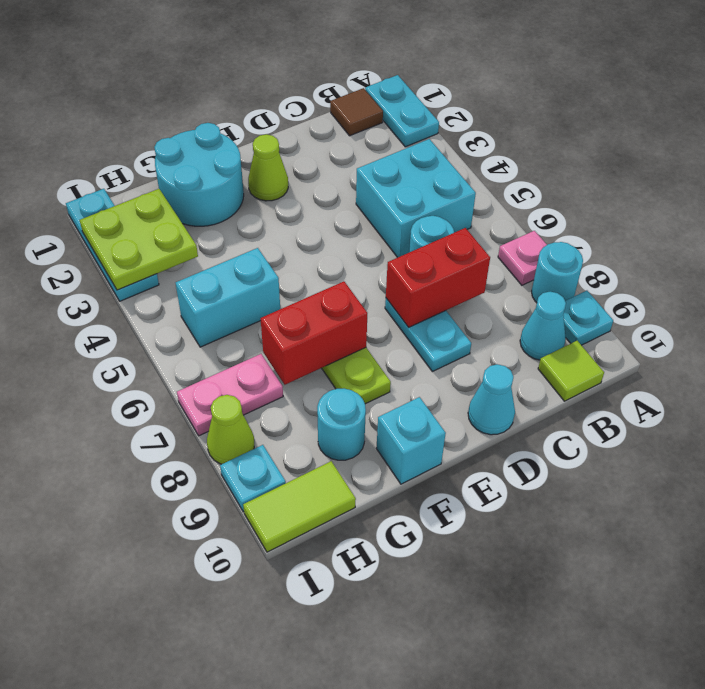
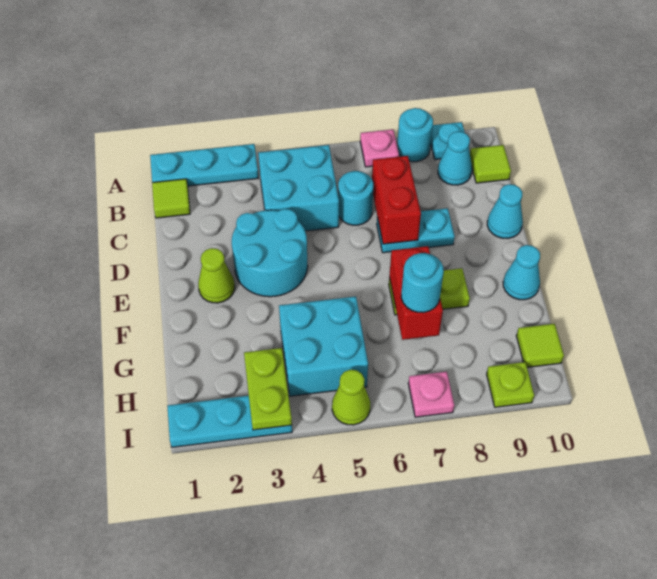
cyan 1x2 plate [365,75,439,147] -> cyan 1x3 plate [150,144,259,186]
brown 1x1 tile [330,88,383,136] -> lime 1x1 tile [152,179,190,218]
cyan 2x2 round brick [154,123,244,226] -> cyan 2x2 round brick moved to [232,209,308,297]
cyan 1x1 brick [376,397,446,484] -> cyan 1x1 cone [503,245,540,300]
cyan 1x2 brick [176,248,280,347] -> cyan 2x2 brick [279,296,368,396]
cyan 1x1 round brick [317,389,366,460] -> cyan 1x1 round brick moved to [401,253,444,313]
lime 2x2 plate [80,189,198,290] -> lime 1x2 plate [244,348,292,430]
pink 1x2 plate [177,354,283,436] -> pink 1x1 plate [408,372,454,417]
lime 1x2 tile [243,461,356,552] -> lime 1x1 tile [516,324,564,367]
lime 1x1 cone [207,395,254,464] -> lime 1x1 cone moved to [332,370,370,425]
cyan 1x1 plate [220,445,286,512] -> lime 1x1 plate [487,362,534,407]

